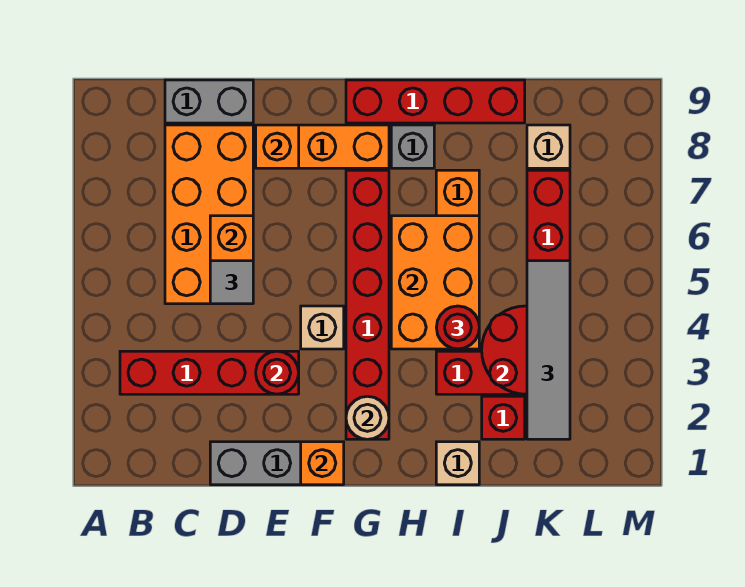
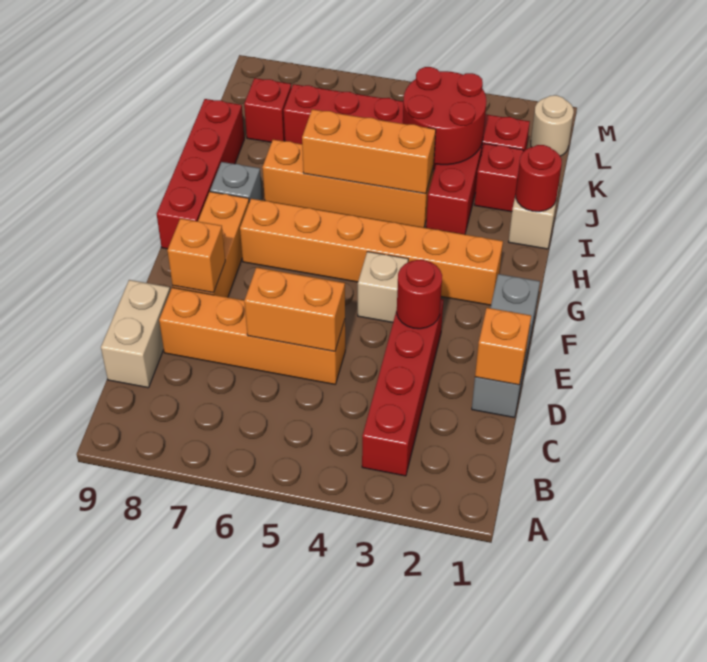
orange 2x4 brick [165,125,253,304] -> orange 1x4 brick [159,287,345,384]
grey 1x2 brick [165,80,253,123] -> tan 1x2 brick [101,280,170,388]
grey 1x1 tile [210,261,253,304] -> none
orange 1x1 brick [301,442,344,485] -> orange 1x1 brick moved to [475,308,531,385]
red 1x6 brick [346,170,389,439] -> orange 1x6 brick [240,199,503,305]
tan 1x1 round brick [346,396,389,439] -> tan 1x1 round brick moved to [531,95,574,156]
orange 2x3 brick [391,216,479,349] -> orange 1x3 brick [302,109,436,194]
red 1x1 round brick [436,306,479,349] -> red 1x1 round brick moved to [516,145,562,212]
grey 1x4 tile [527,261,570,439] -> none
tan 1x1 brick [527,125,570,168] -> red 1x1 brick [244,78,291,142]

